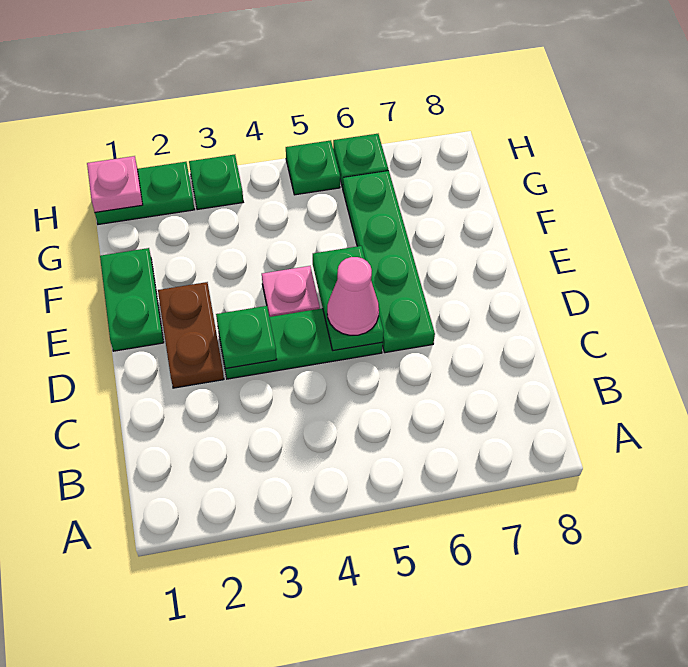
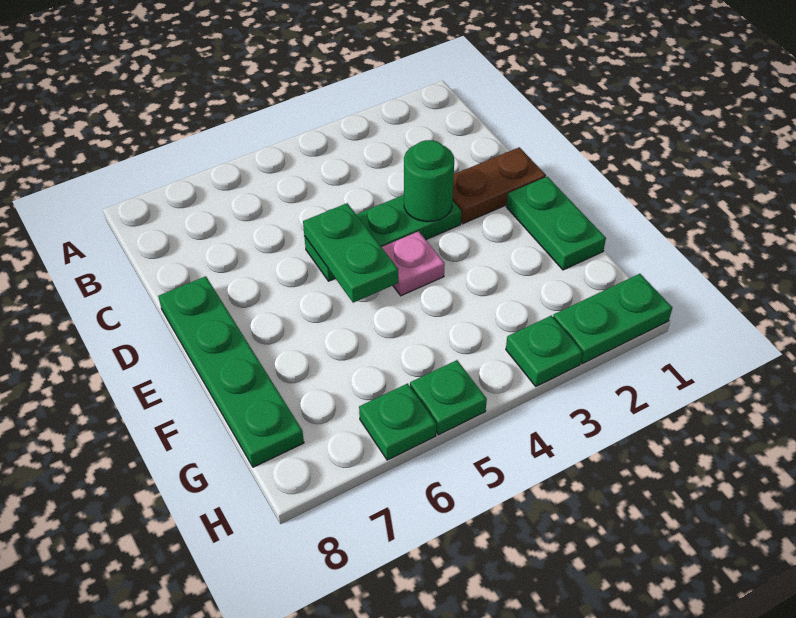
brown 1x2 plate [158,282,224,388] -> brown 1x2 plate turned to [453,147,546,224]
green 1x1 plate [216,306,277,369] -> green 1x1 round brick [404,140,454,222]
pink 1x1 cone [327,257,379,335] -> none
green 1x4 plate [342,171,435,353] -> green 1x4 plate moved to [158,276,304,467]
pink 1x1 plate [87,156,143,212] -> none

